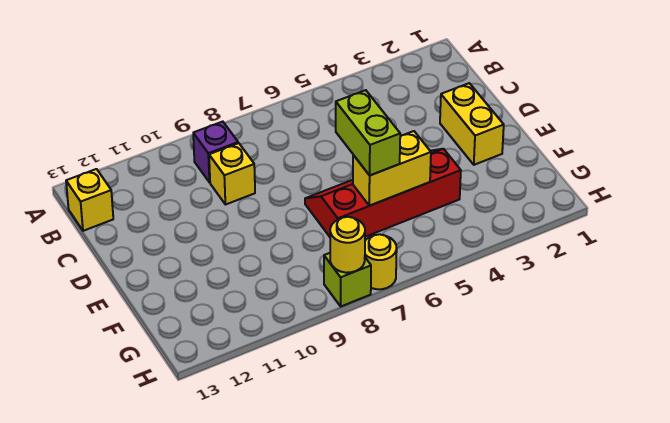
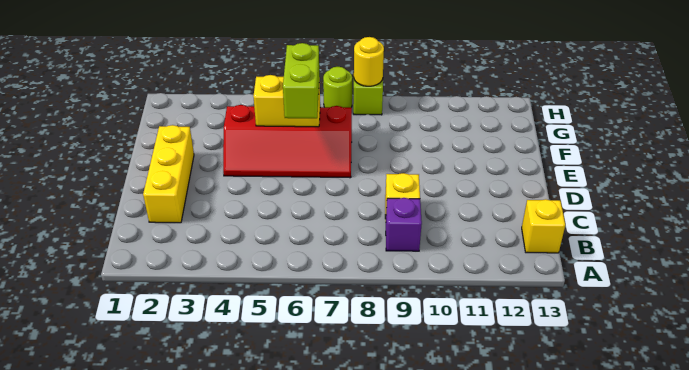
yellow 1x2 brick [440,83,504,165] -> yellow 1x3 brick [143,125,194,223]
yellow 1x1 round brick [365,234,397,289] -> lime 1x1 round brick [323,67,352,107]

